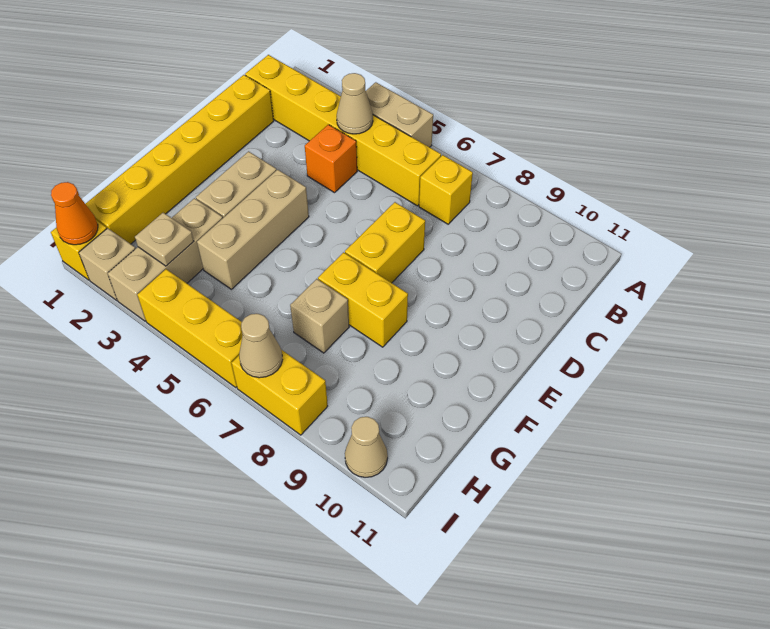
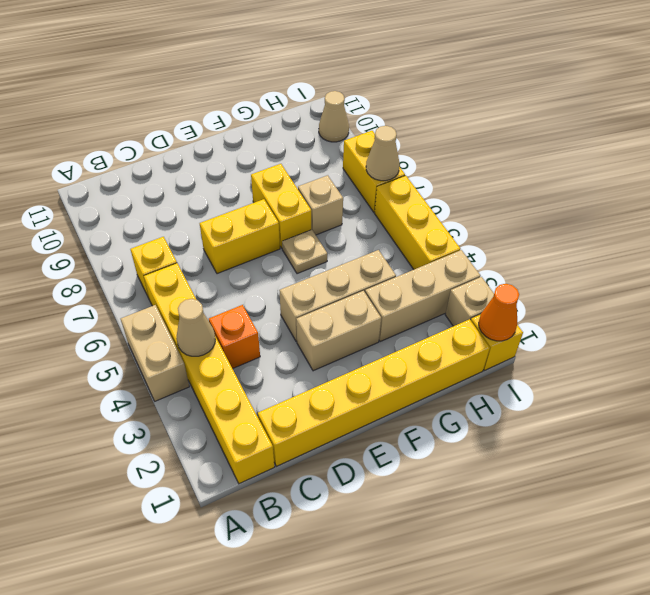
tan 1x1 plate [135,213,194,266] -> tan 1x1 plate moved to [282,230,327,274]

